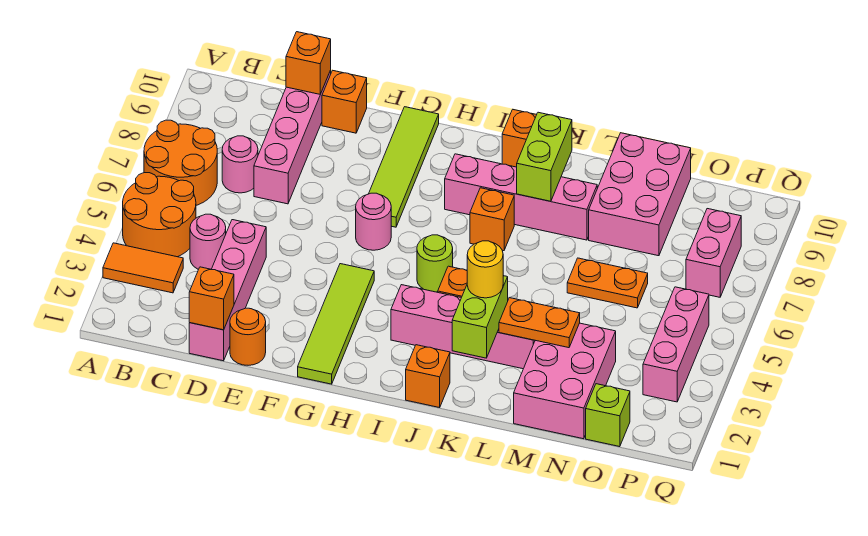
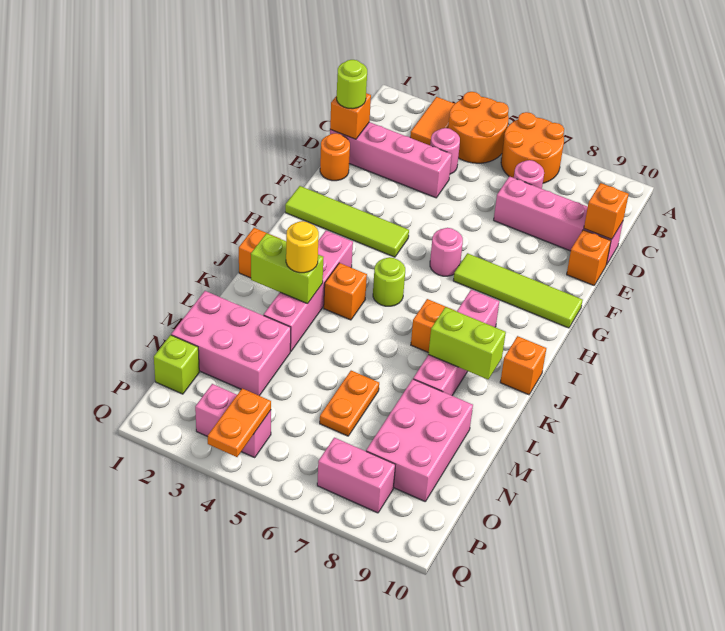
none -> lime 1x1 round brick [337,60,367,109]
orange 1x2 plate [499,298,580,348] -> orange 1x2 plate moved to [208,388,271,457]
pink 2x3 brick [589,133,691,256] -> pink 2x3 brick turned to [366,379,473,501]
pink 1x3 brick [643,287,709,402] -> pink 1x2 brick [195,384,271,457]

